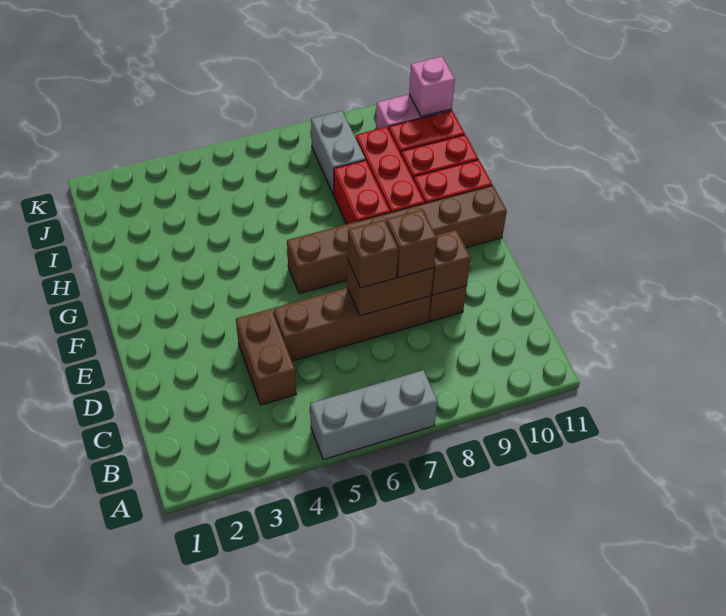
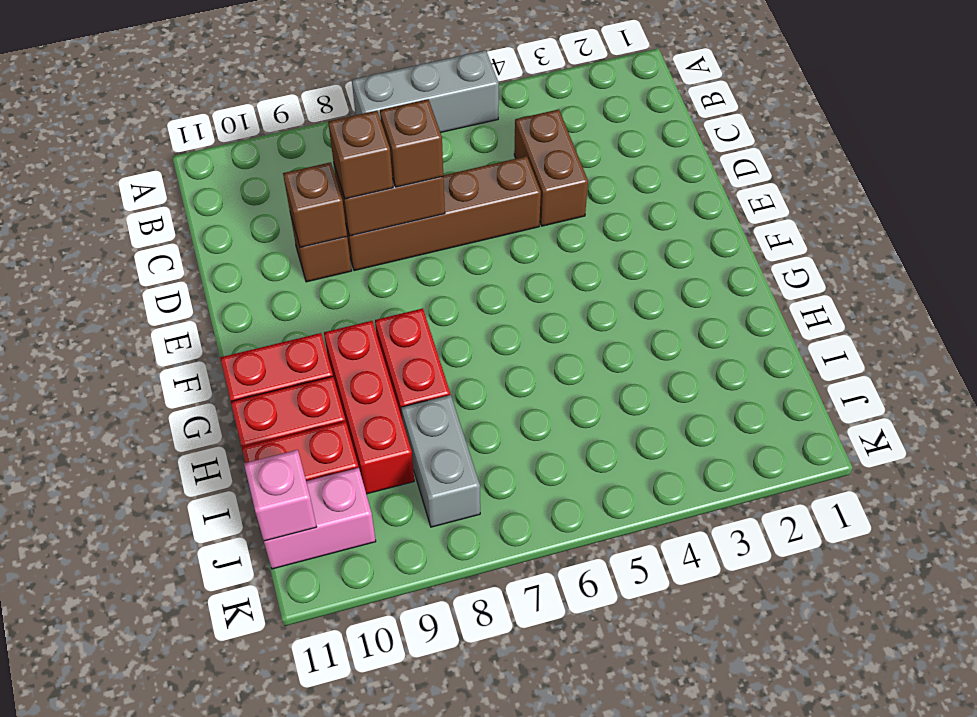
brown 1x6 brick [287,185,507,294] -> none

